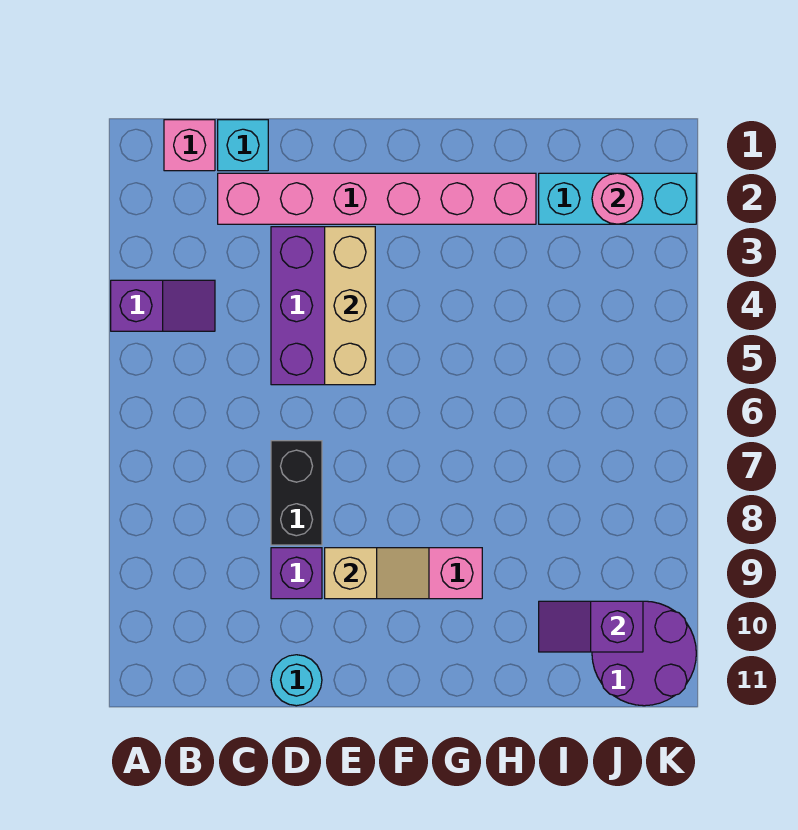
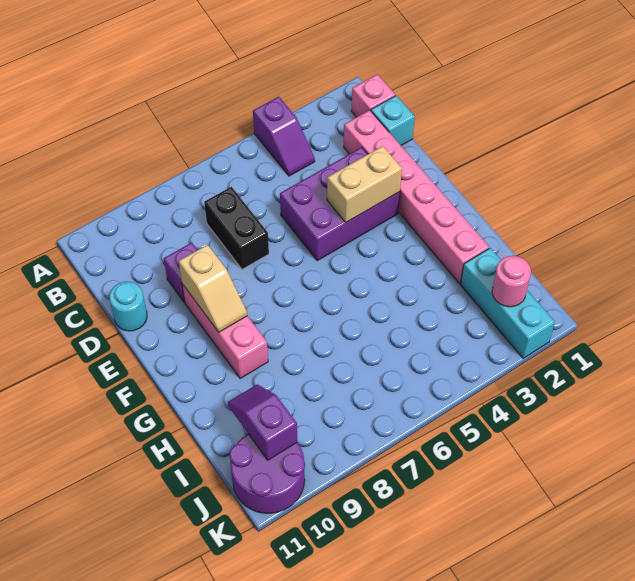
black 1x2 brick [271,441,322,545] -> black 1x2 brick turned to [204,187,269,269]
tan 1x3 brick [325,227,375,385] -> tan 1x2 brick [327,146,402,222]

